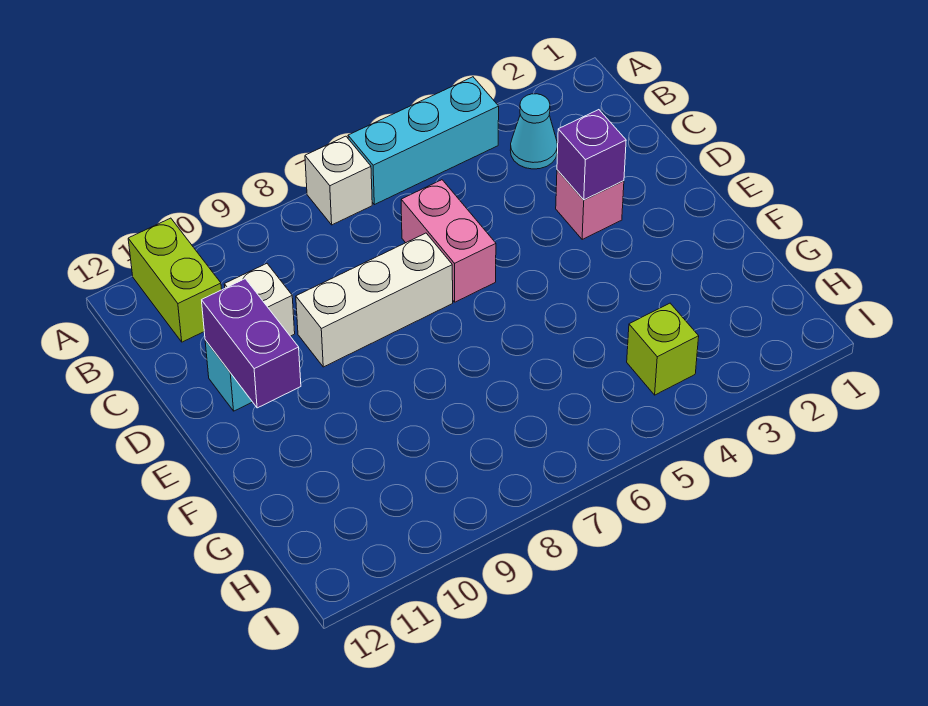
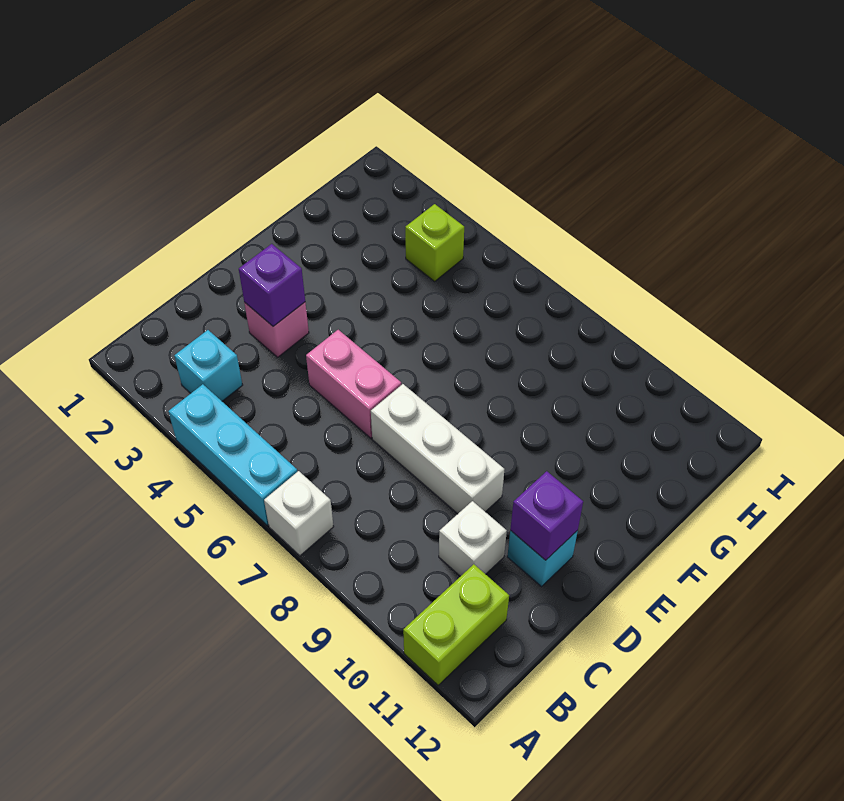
cyan 1x1 cone [510,94,558,169] -> cyan 1x1 brick [174,330,242,401]
pink 1x2 brick [401,180,496,302] -> pink 1x2 brick turned to [306,330,401,438]
purple 1x2 brick [202,279,301,408] -> purple 1x1 brick [510,471,583,560]

